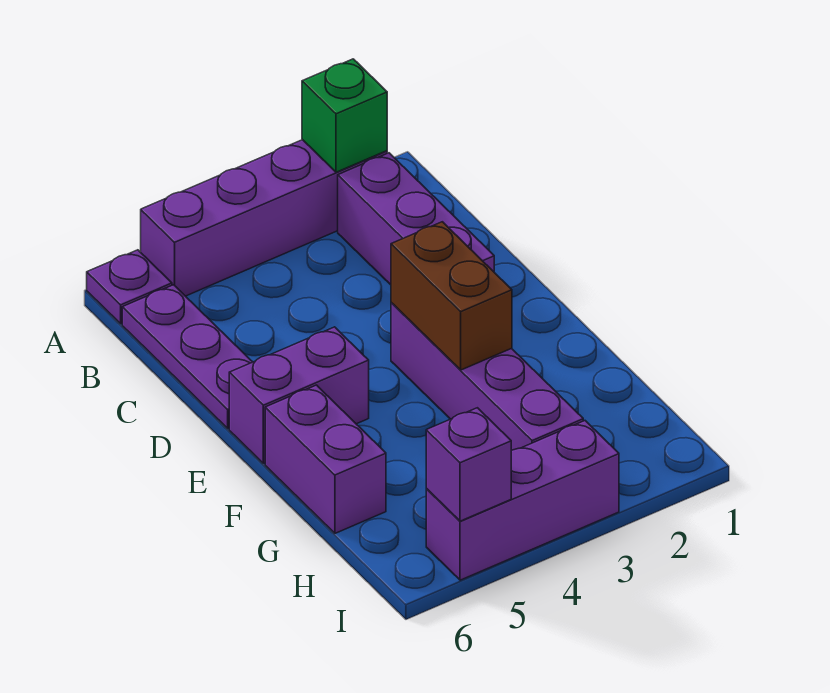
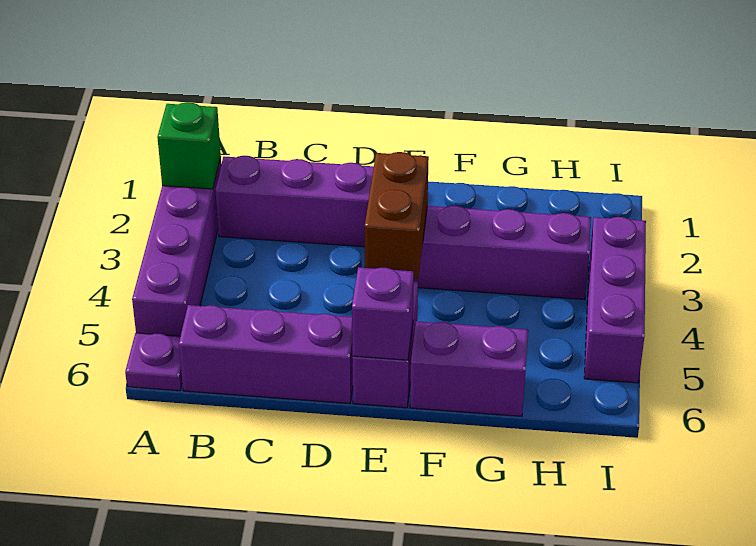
purple 1x3 plate [122,285,252,429] -> purple 1x3 brick [179,305,353,403]
brown 1x2 brick [391,222,512,370] -> brown 1x2 brick turned to [365,152,429,279]
purple 1x1 brick [426,408,511,521] -> purple 1x1 brick moved to [352,267,414,360]

